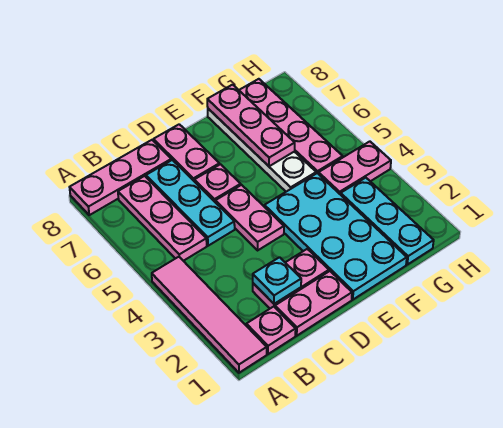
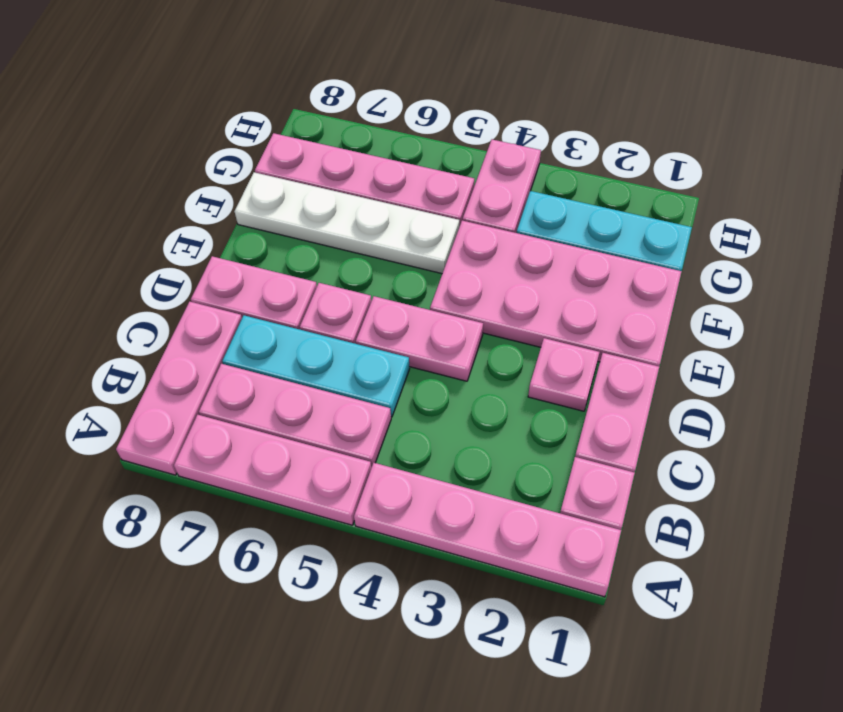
pink 1x4 tile [152,257,267,373] -> pink 1x4 plate [354,463,621,597]
pink 1x2 plate [253,249,329,308] -> pink 1x1 plate [528,338,599,411]
cyan 1x1 plate [253,257,301,304] -> none
cyan 2x4 plate [264,173,407,300] -> pink 2x4 plate [430,220,682,366]
pink 1x3 plate [207,85,295,166] -> pink 1x3 plate moved to [174,415,371,525]

